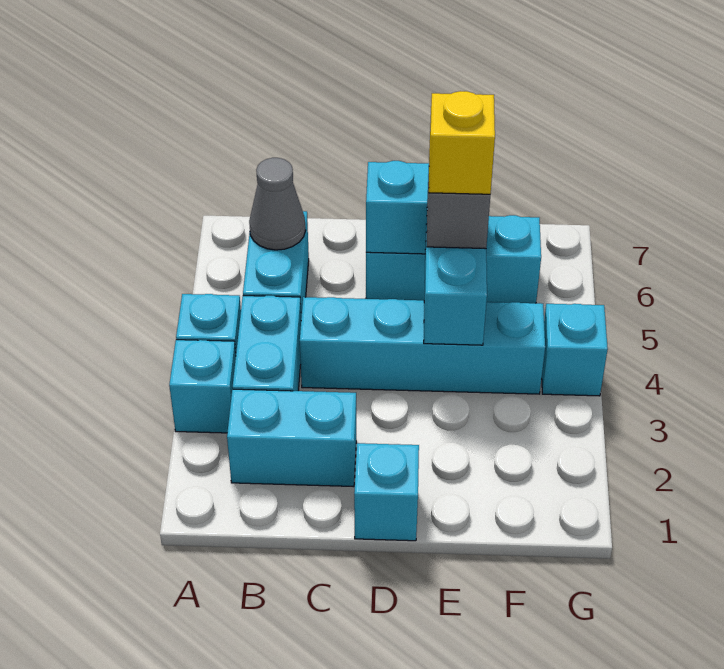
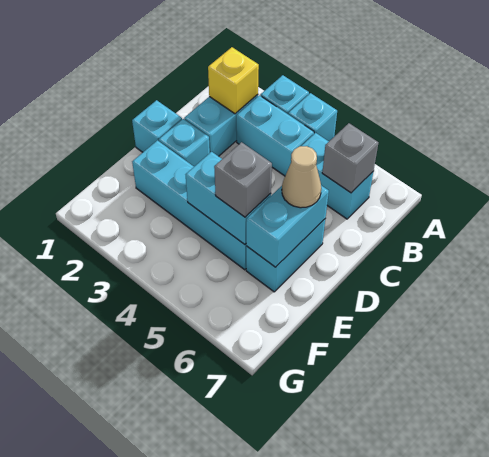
grey 1x1 cone [249,158,306,250] -> grey 1x1 brick [322,123,378,193]
cyan 1x4 brick [300,297,545,394] -> cyan 1x4 brick turned to [132,140,246,270]
cyan 1x3 brick [366,215,541,303] -> cyan 1x2 brick [246,219,325,292]
none -> tan 1x1 cone [282,146,321,208]
yellow 1x1 brick [429,91,495,194] -> yellow 1x1 brick moved to [208,47,259,114]
cyan 1x1 brick [542,304,608,396] -> cyan 1x1 brick moved to [159,119,210,166]

